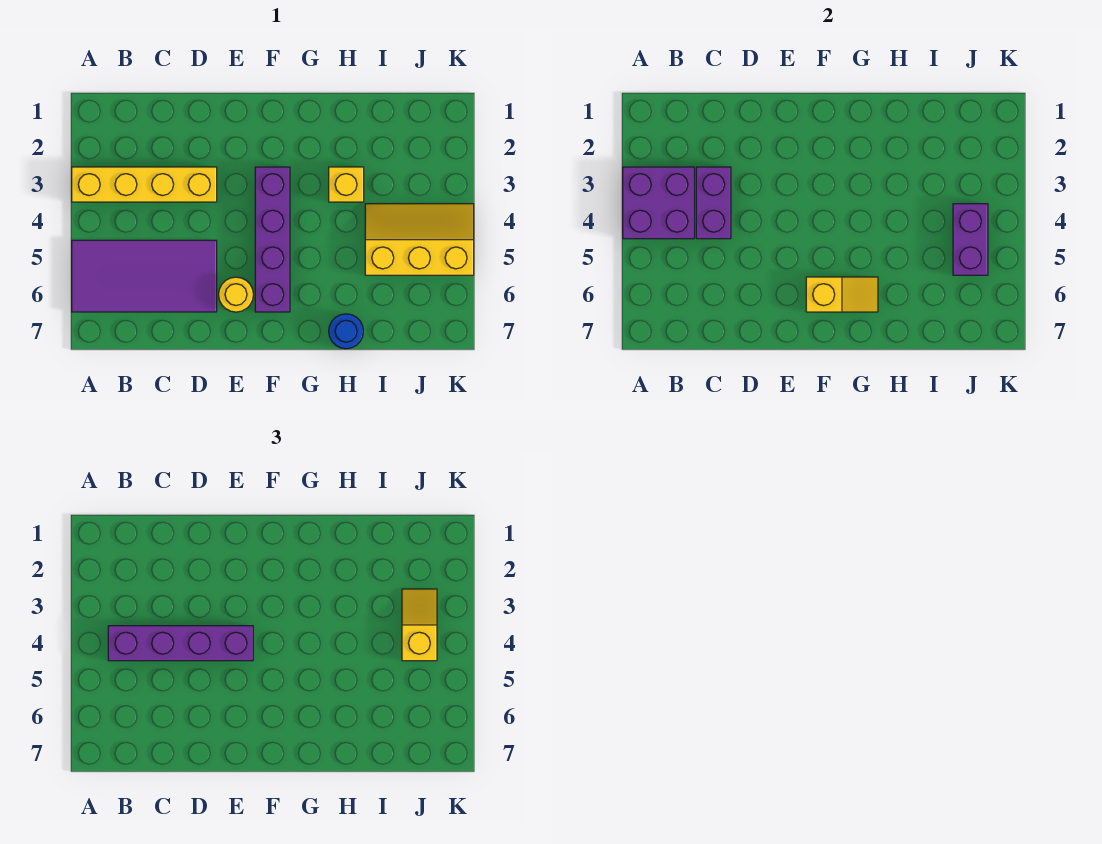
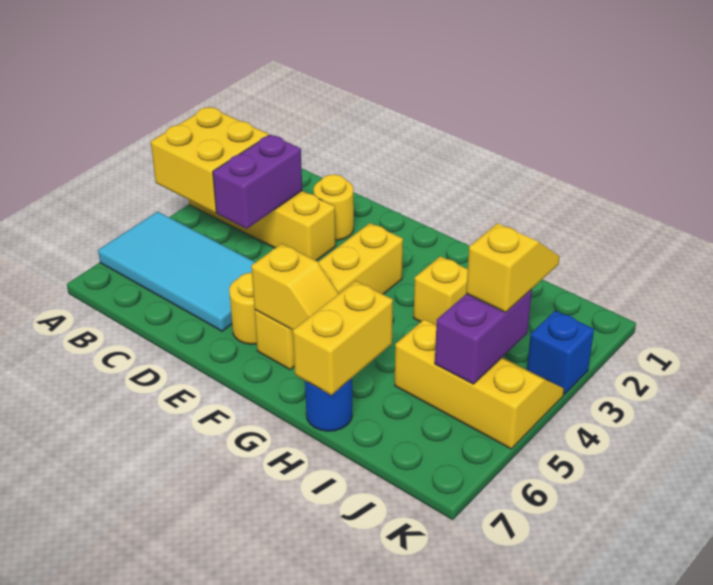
purple 2x2 brick [623,167,694,239] -> yellow 2x2 brick [151,107,269,213]
purple 2x4 tile [72,240,217,312] -> cyan 2x4 tile [98,212,255,331]
purple 1x4 brick [108,626,253,661] -> none
none -> yellow 1x1 round brick [314,174,354,240]
purple 1x4 brick [255,167,290,312] -> yellow 1x4 brick [254,223,403,370]
none -> yellow 1x2 brick [293,281,393,395]
none -> blue 1x1 brick [527,311,594,394]

